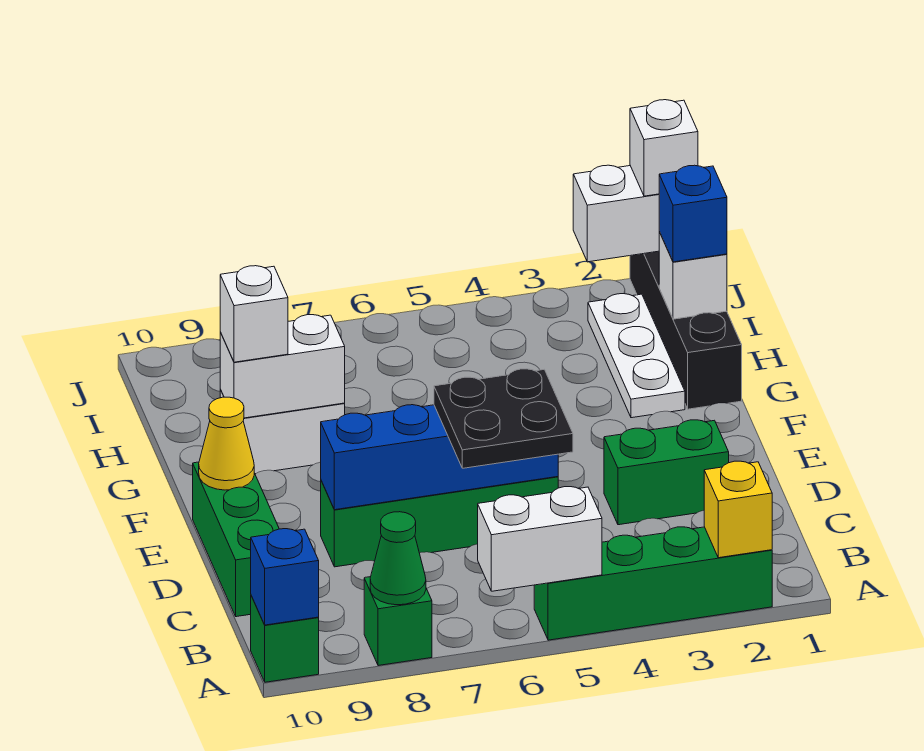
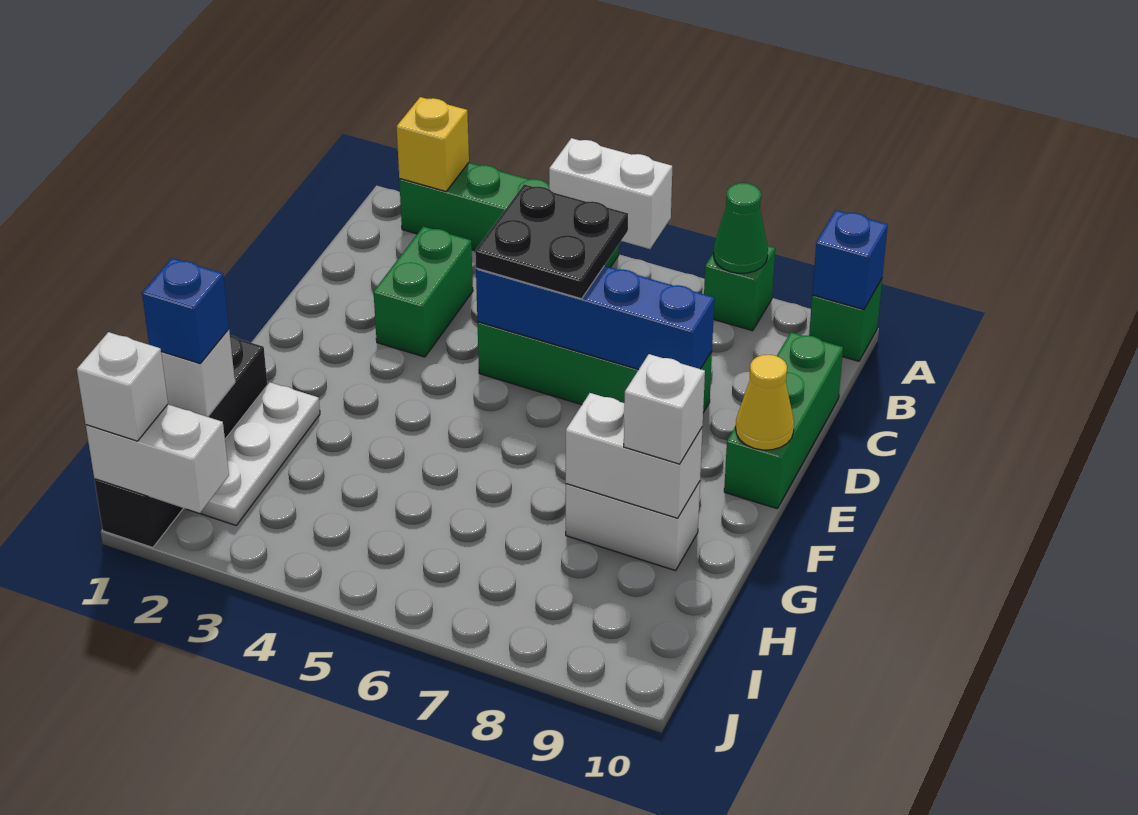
green 1x2 brick [604,420,729,525] -> green 1x2 brick turned to [373,226,473,357]

